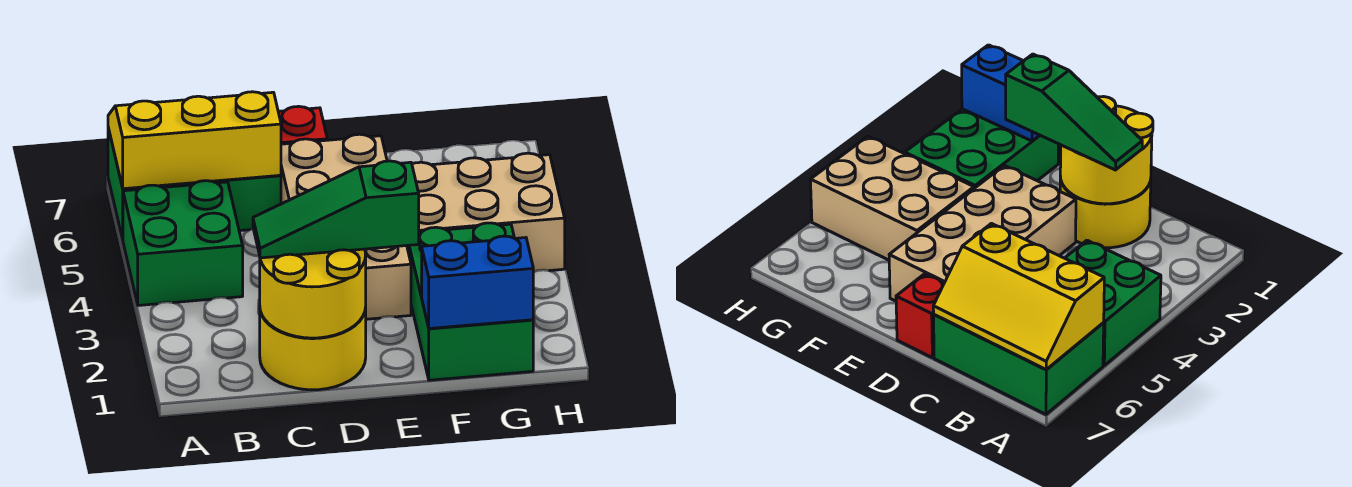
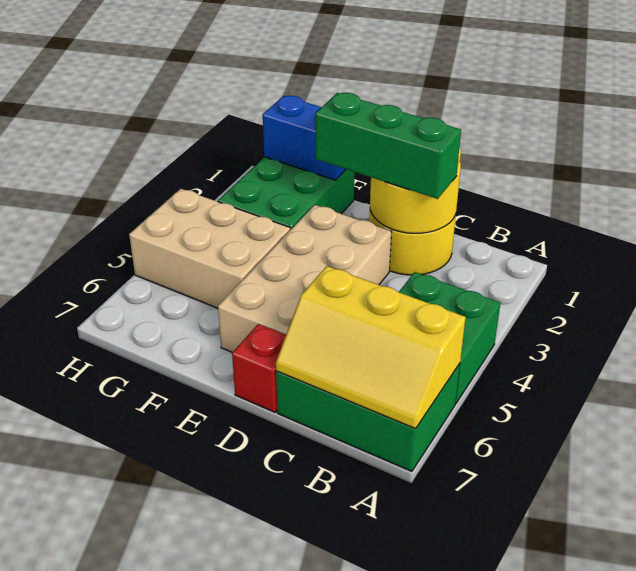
green 1x3 slope [253,161,419,258] -> green 1x3 brick [316,93,461,199]

